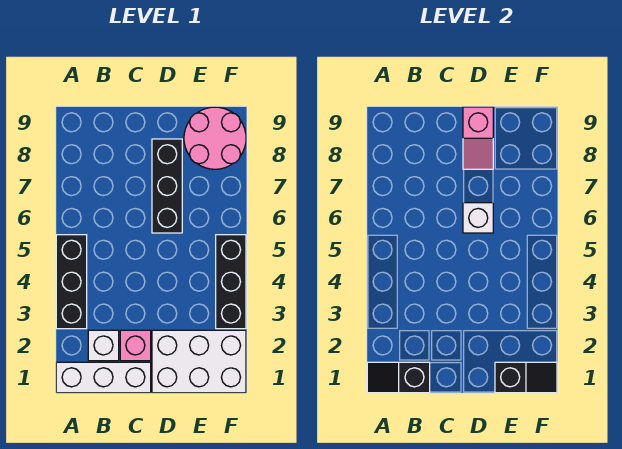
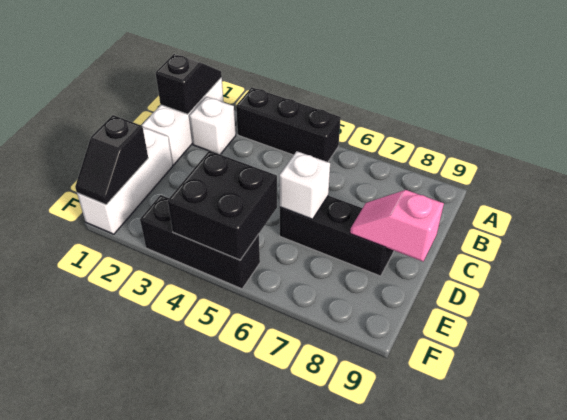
pink 1x1 brick [120,330,151,361] -> none
white 2x3 brick [152,330,246,393] -> white 1x3 brick [77,127,173,234]
none -> black 2x2 brick [168,151,277,260]
pink 2x2 round brick [184,107,246,169] -> none

